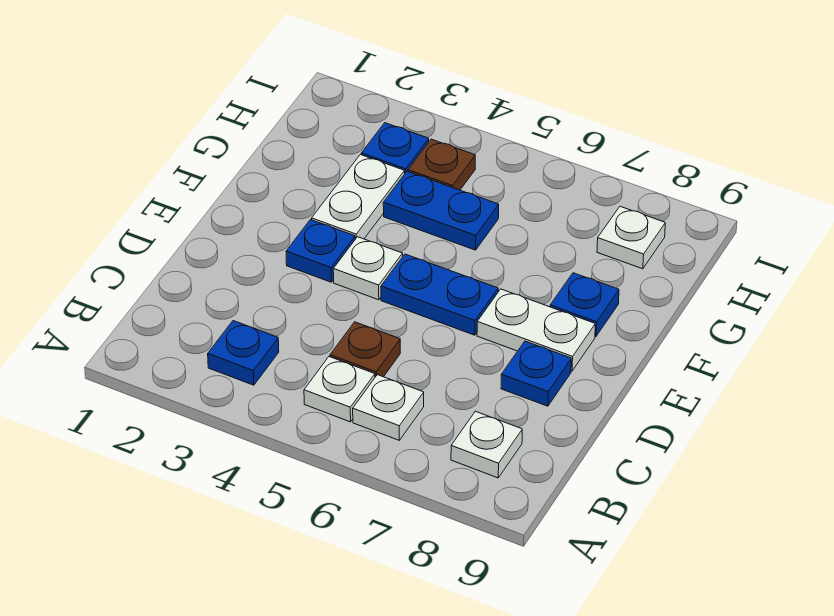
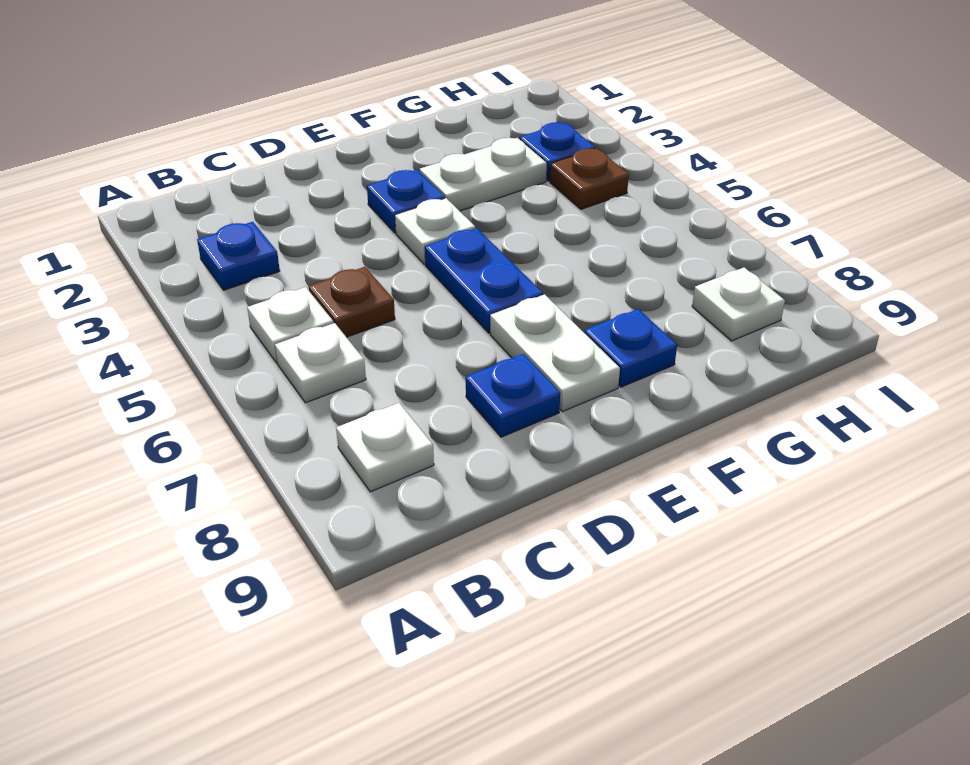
blue 1x2 plate [383,171,499,250] -> none

